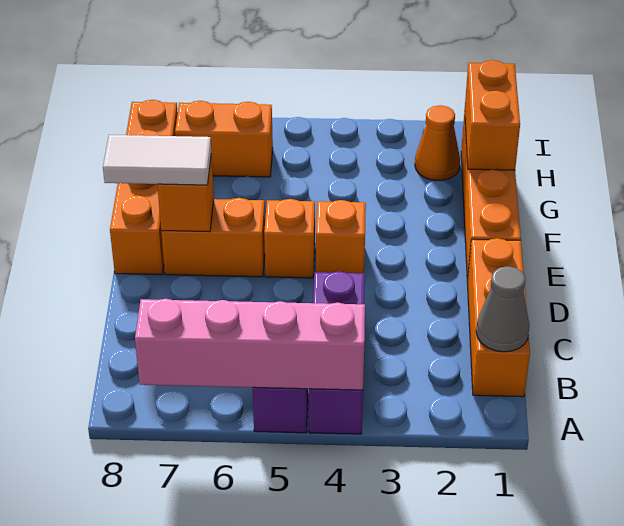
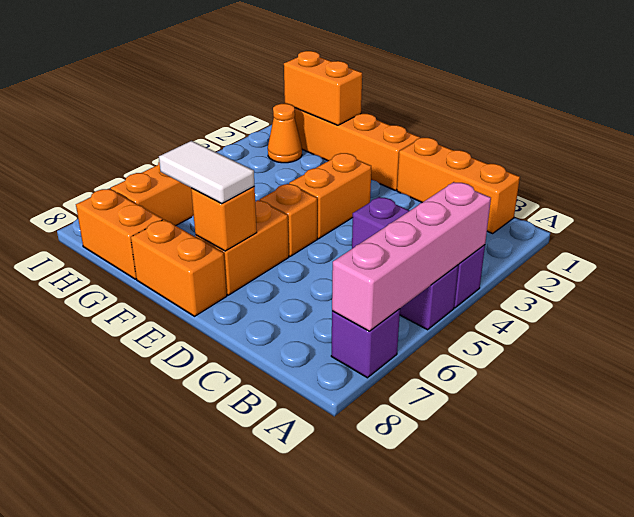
none -> purple 1x1 brick [331,309,400,378]
grey 1x1 cone [476,266,529,352] -> none
orange 1x1 brick [316,200,366,273] -> orange 1x2 brick [289,153,371,239]
white 1x2 tile [103,135,211,185] -> white 1x2 tile turned to [159,141,254,204]

